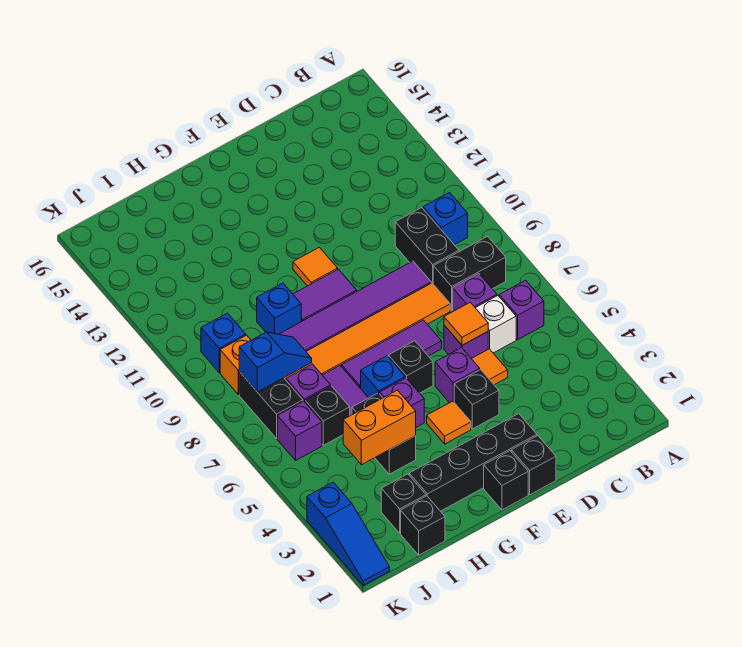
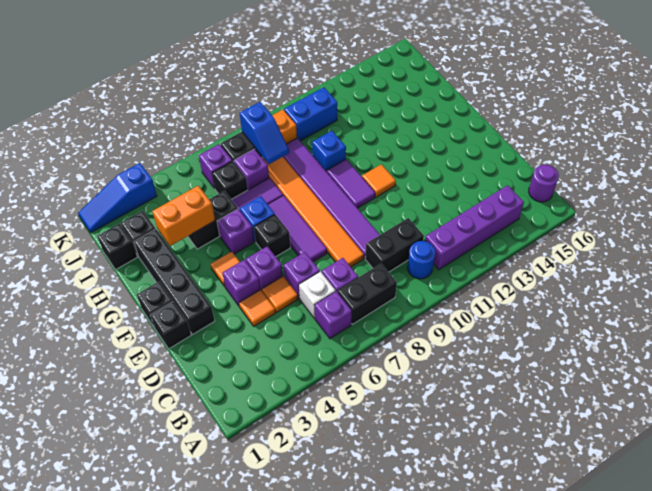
black 1x2 brick [433,236,506,311] -> black 1x2 brick turned to [337,264,397,324]
blue 1x1 brick [423,192,468,245] -> blue 1x1 round brick [407,241,435,279]
none -> purple 1x4 brick [425,185,524,270]
none -> purple 1x1 round brick [529,165,559,202]
orange 1x1 tile [444,302,488,345] -> orange 1x1 tile moved to [239,290,275,326]
black 1x1 brick [454,370,499,429] -> purple 1x1 brick [223,260,260,306]
orange 1x2 brick [343,390,416,465] -> orange 1x2 brick turned to [152,186,215,246]
blue 1x1 brick [201,313,246,373] -> blue 1x2 brick [284,87,337,141]

